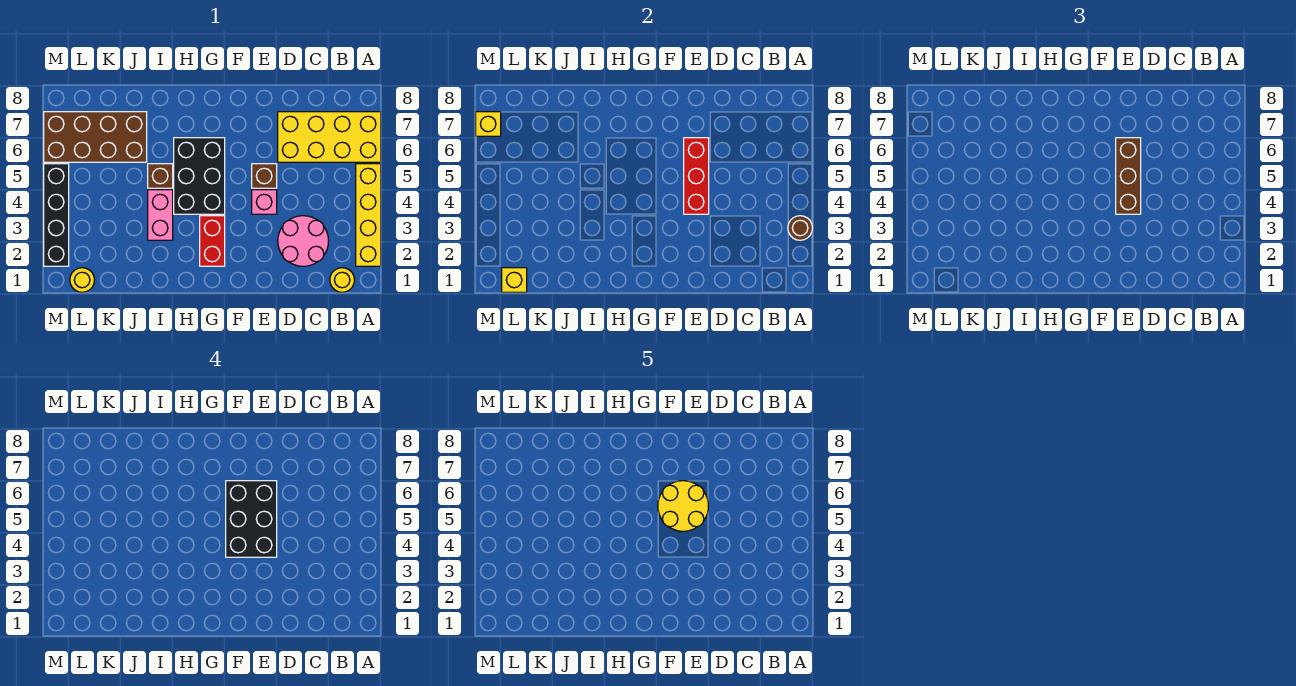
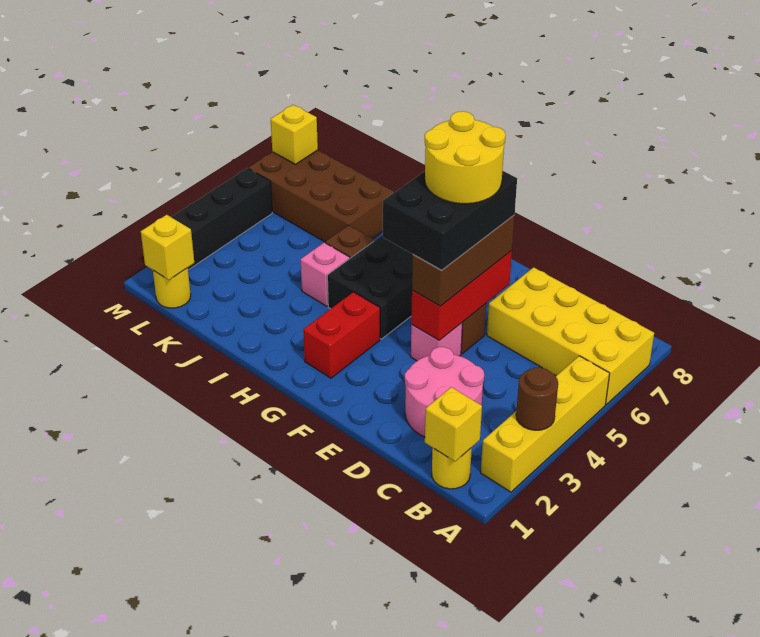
none -> yellow 1x1 brick [425,387,482,461]
pink 1x2 brick [148,190,173,240] -> pink 1x1 brick [301,243,350,306]

